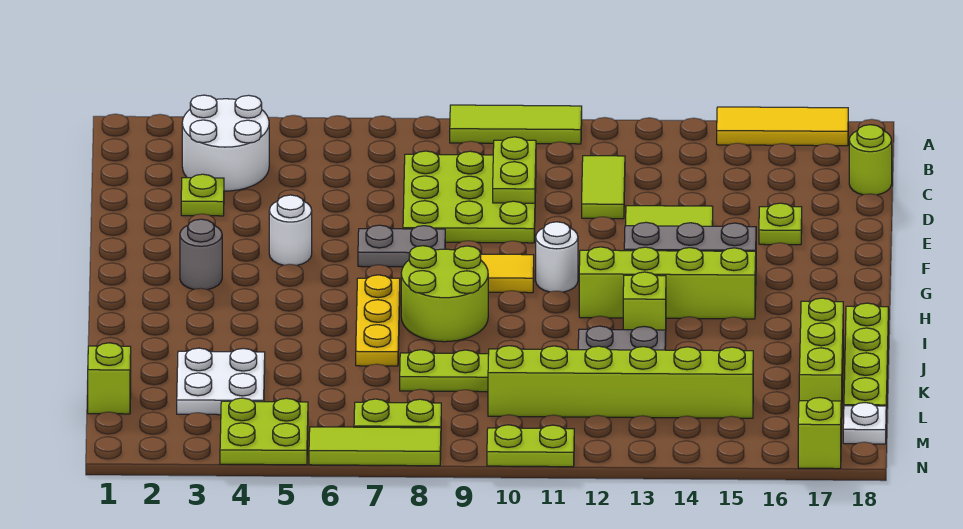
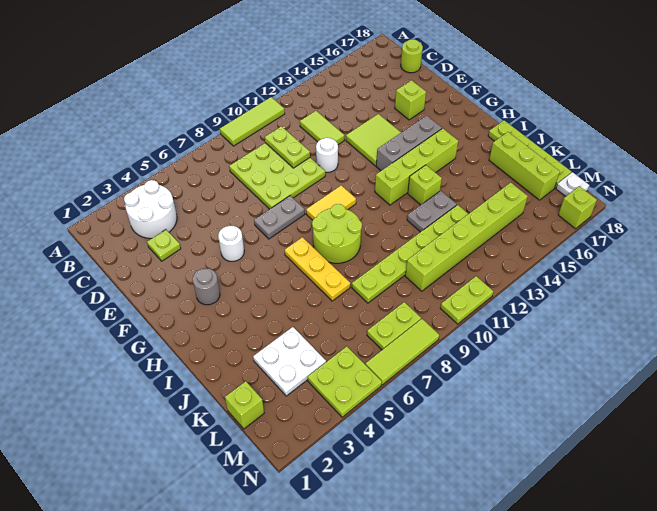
yellow 1x3 tile [717,107,848,146] -> none
lime 1x1 plate [759,203,802,245] -> lime 1x1 brick [395,80,426,120]
white 1x1 round brick [536,222,578,292] -> white 1x1 round brick moved to [316,138,338,172]

